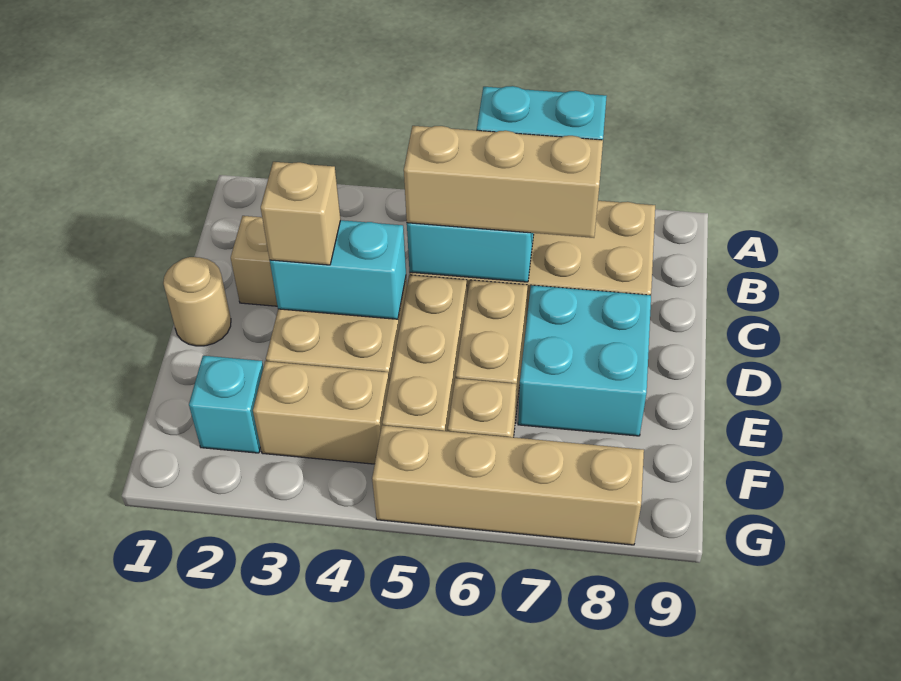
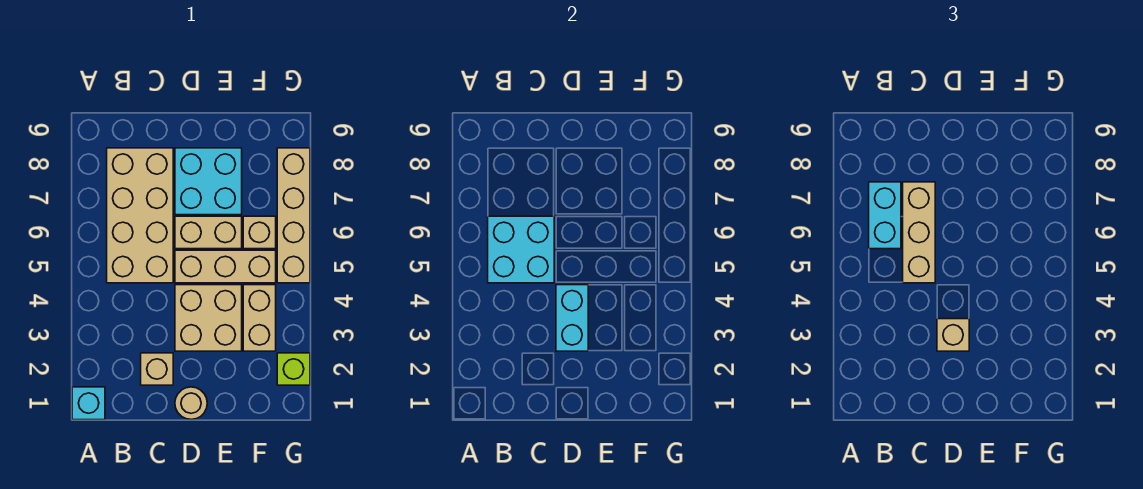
cyan 1x1 brick [189,356,263,453] -> cyan 1x1 brick moved to [72,387,105,420]
none -> lime 1x1 brick [277,353,310,385]

